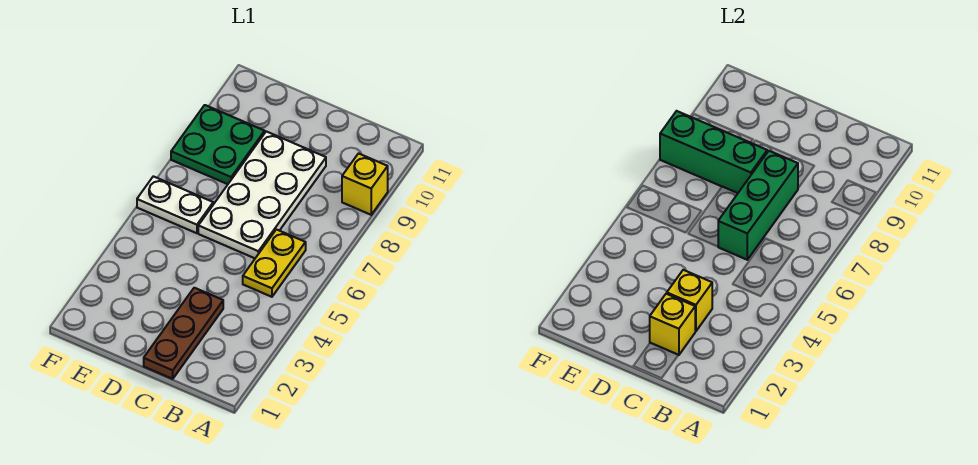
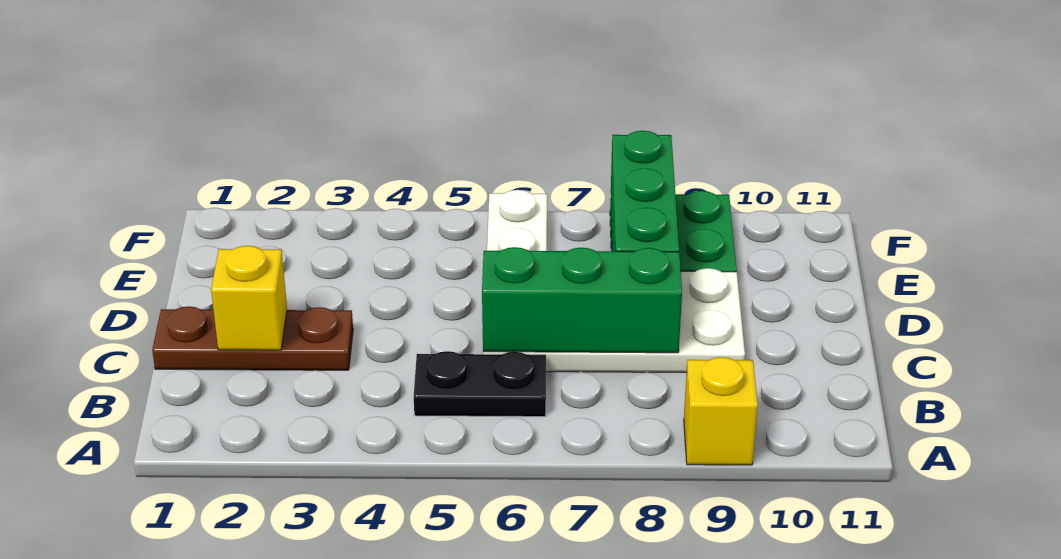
yellow 1x2 plate [243,229,306,297] -> black 1x2 plate [414,351,546,417]
yellow 1x1 brick [667,270,712,331] -> none

